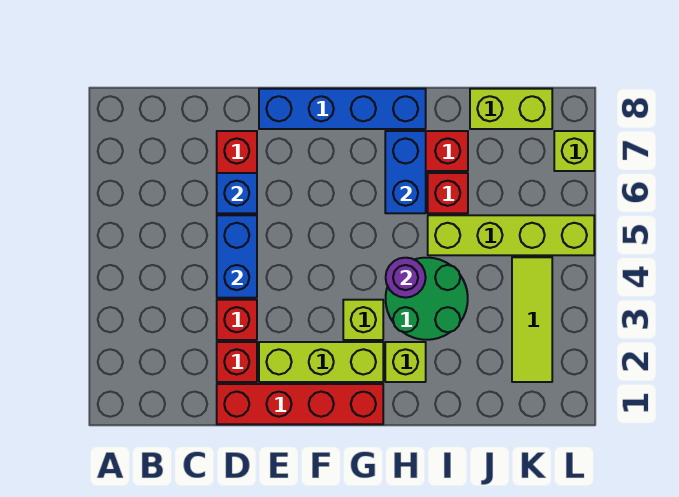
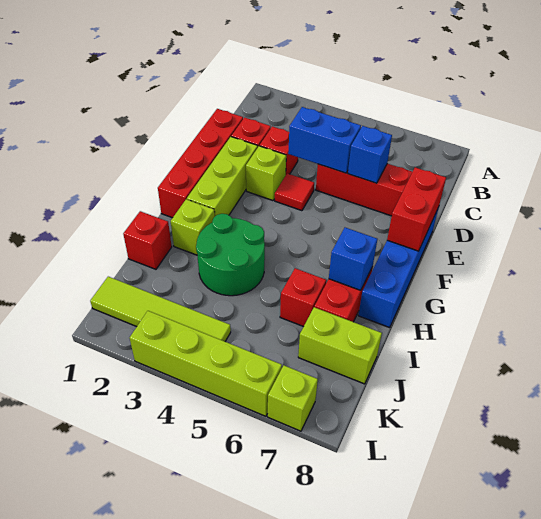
none -> red 1x1 tile [275,173,314,211]
none -> red 1x2 brick [387,167,446,251]
lime 1x1 brick [343,300,383,340] -> lime 1x1 brick moved to [246,146,286,201]
purple 1x1 round brick [386,258,426,298] -> none
blue 1x2 brick [385,131,426,213] -> blue 1x1 brick [329,228,377,290]
none -> red 1x1 brick [123,211,172,269]
lime 1x4 brick [428,215,594,255] -> lime 1x4 brick turned to [130,311,282,416]
lime 1x2 brick [470,89,552,129] -> lime 1x2 brick turned to [298,307,382,384]
lime 1x3 tile [512,257,552,382] -> lime 1x4 tile [90,277,231,341]

